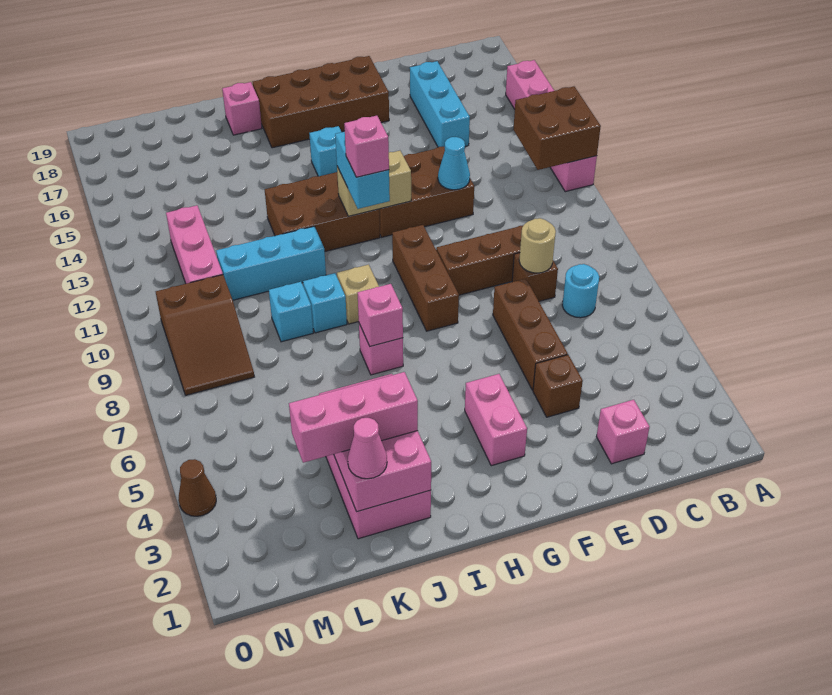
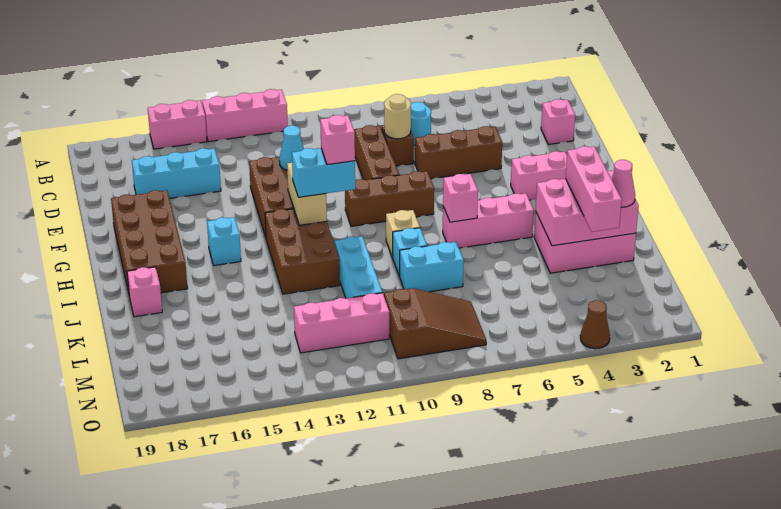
brown 2x2 brick [513,86,601,170] -> none
brown 1x1 brick [533,355,583,417] -> none
pink 1x1 brick [359,324,403,375] -> pink 1x3 brick [443,193,534,248]
cyan 1x1 brick [269,282,313,342] -> cyan 1x2 brick [399,242,464,292]

